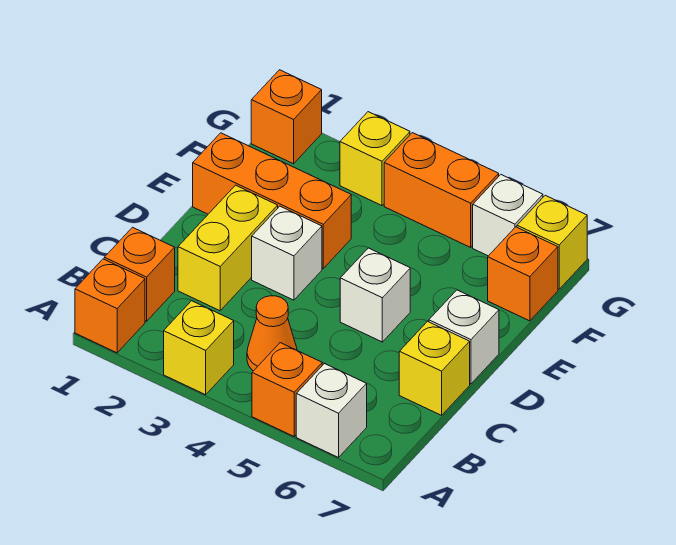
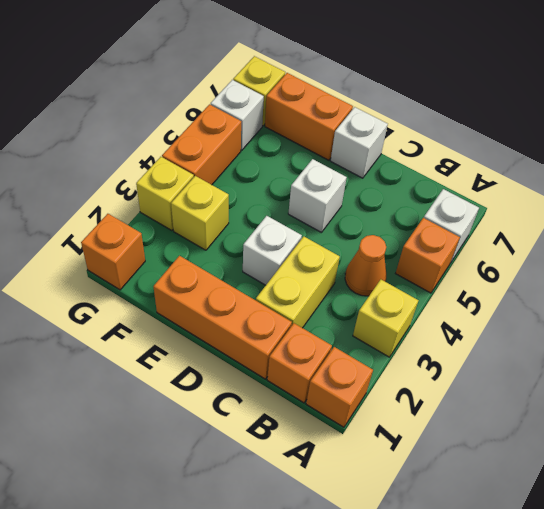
yellow 1x2 brick [178,185,278,311] -> yellow 1x2 brick turned to [256,237,340,328]
yellow 1x1 brick [399,321,470,415] -> yellow 1x1 brick moved to [171,176,229,250]
orange 1x3 brick [193,133,351,268] -> orange 1x3 brick turned to [153,256,292,379]
orange 1x1 brick [488,227,558,321] -> orange 1x2 brick [265,73,353,160]

